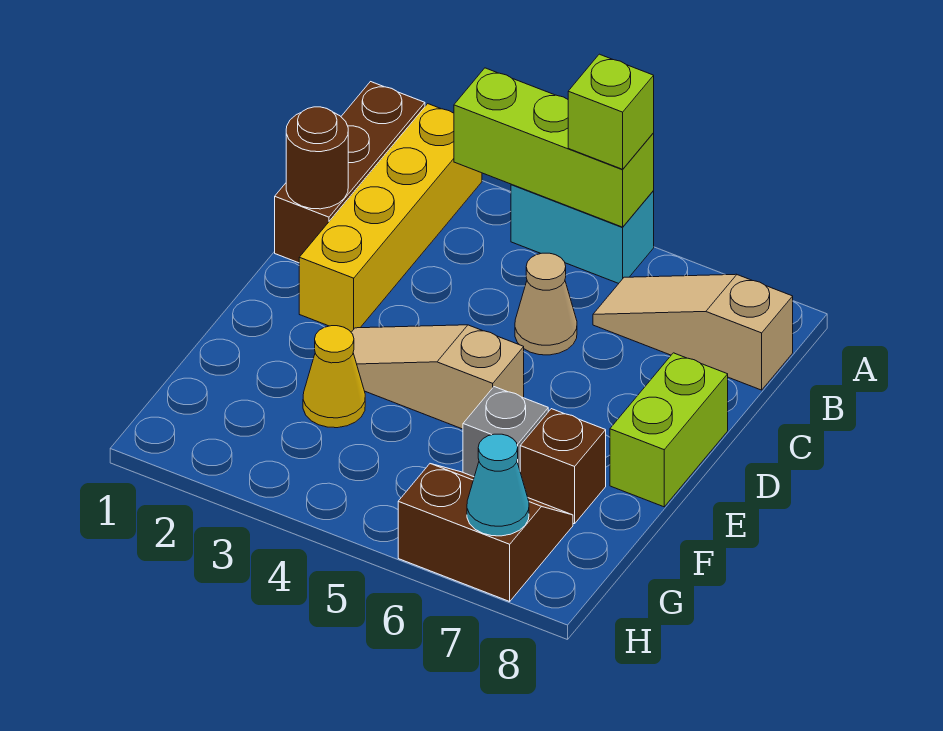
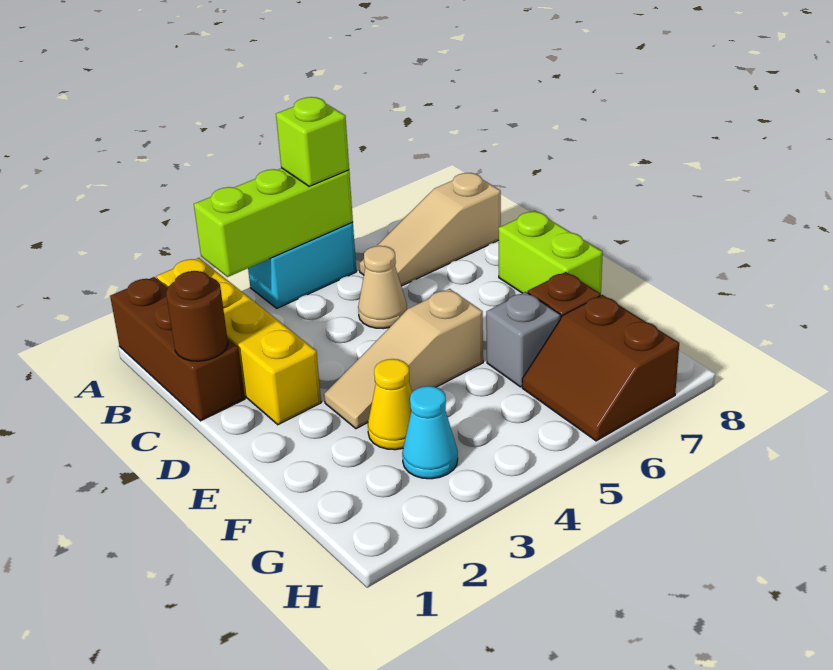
brown 2x2 slope [398,464,573,601] -> brown 2x2 slope turned to [522,295,679,441]
cyan 1x1 cone [467,434,529,536] -> cyan 1x1 cone moved to [402,386,458,479]

